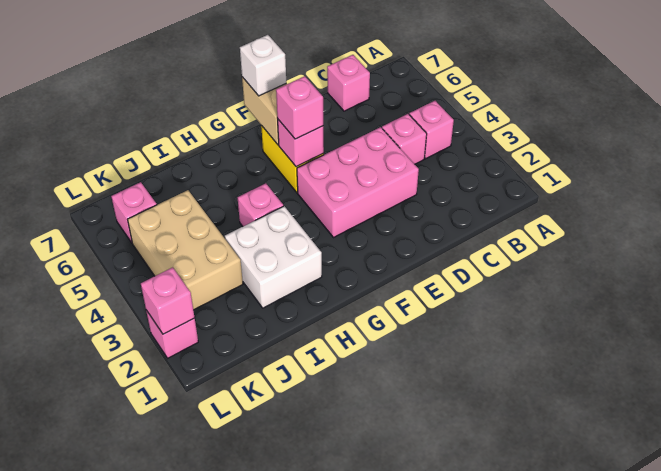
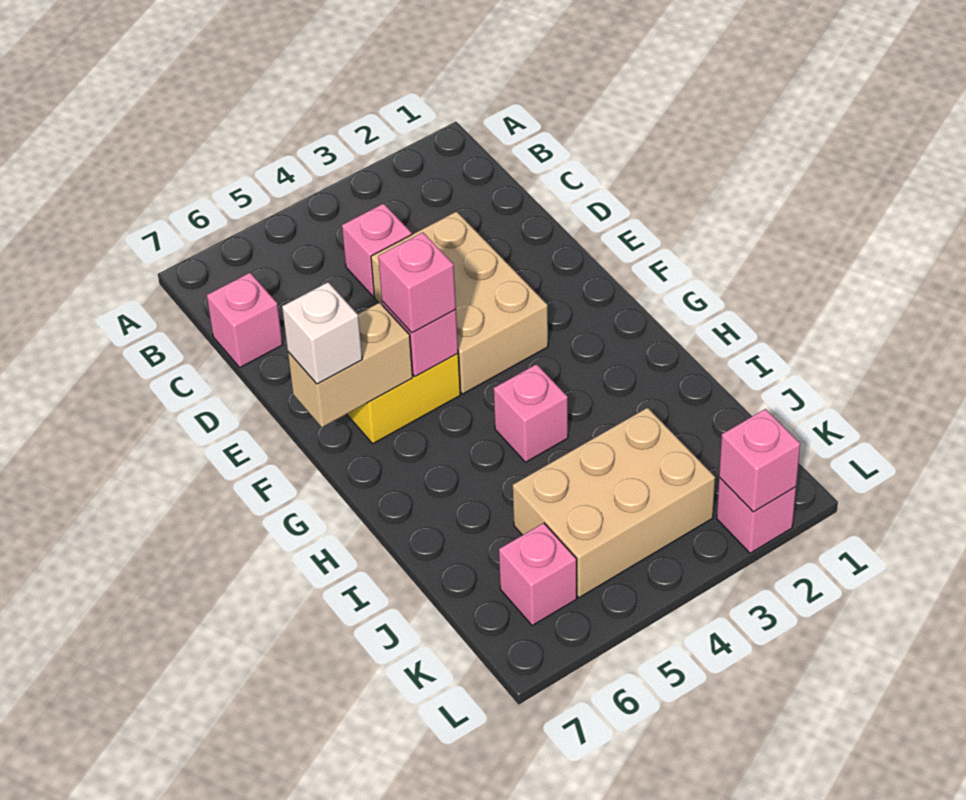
pink 1x1 brick [409,101,454,159] -> none
pink 2x3 brick [297,127,419,238] -> tan 2x3 brick [371,212,548,394]
white 2x2 brick [225,206,322,308] -> none

